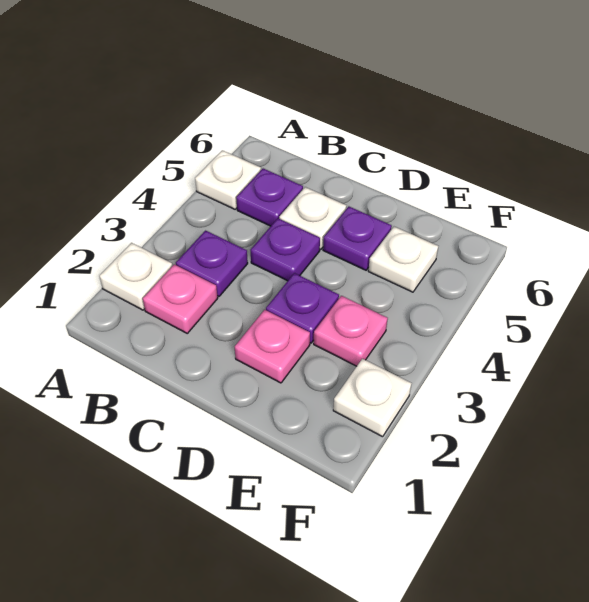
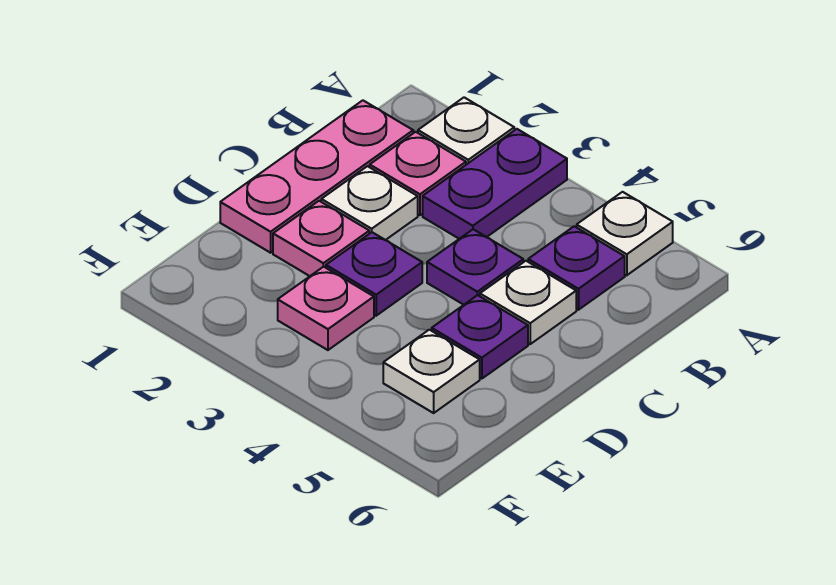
none -> pink 1x3 plate [220,100,413,253]
purple 1x1 plate [176,231,248,296] -> purple 1x2 plate [423,129,567,239]
white 1x1 plate [333,359,412,437] -> white 1x1 plate moved to [321,166,418,240]

